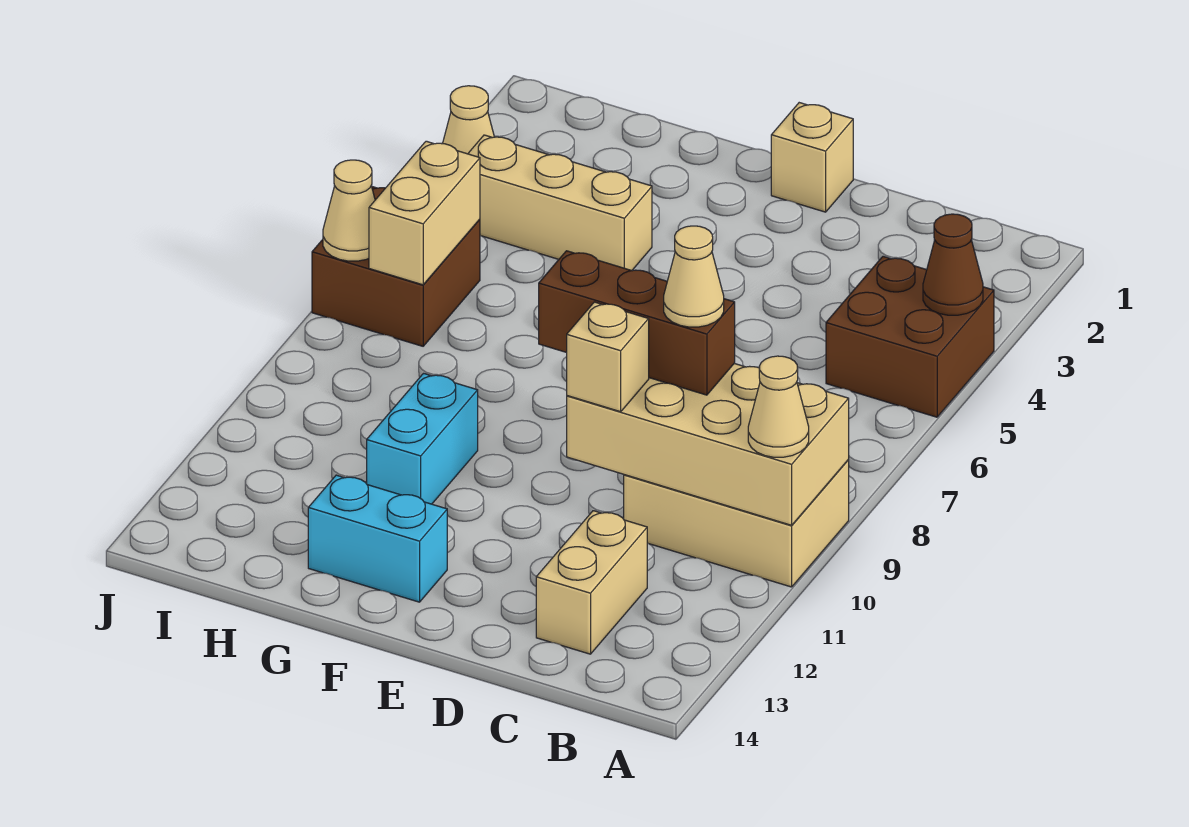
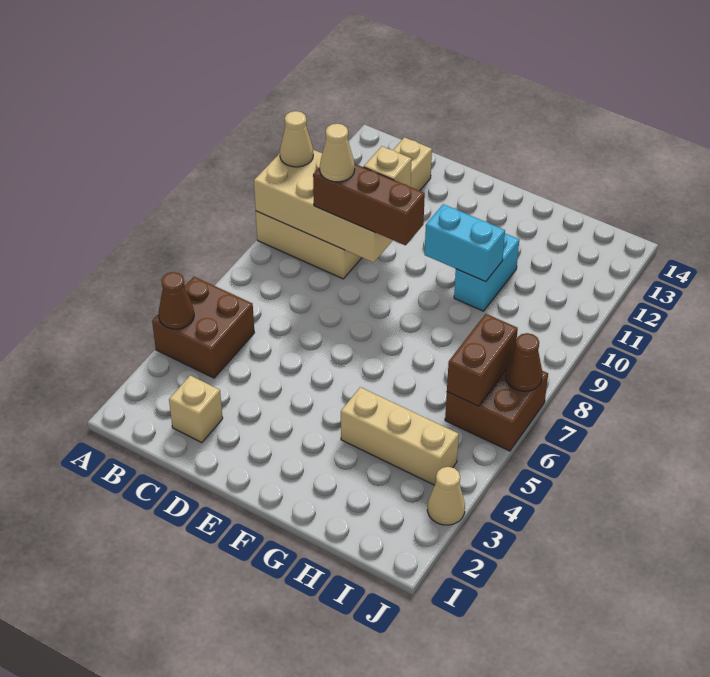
tan 1x1 brick [771,103,853,212] -> tan 1x1 brick moved to [169,375,223,443]
cyan 1x2 brick [308,475,447,602] -> cyan 1x2 brick moved to [425,204,505,282]
tan 1x2 brick [369,141,480,285] -> brown 1x2 brick [447,314,518,406]
tan 1x1 cone [323,160,375,261] -> brown 1x1 cone [506,333,542,391]

